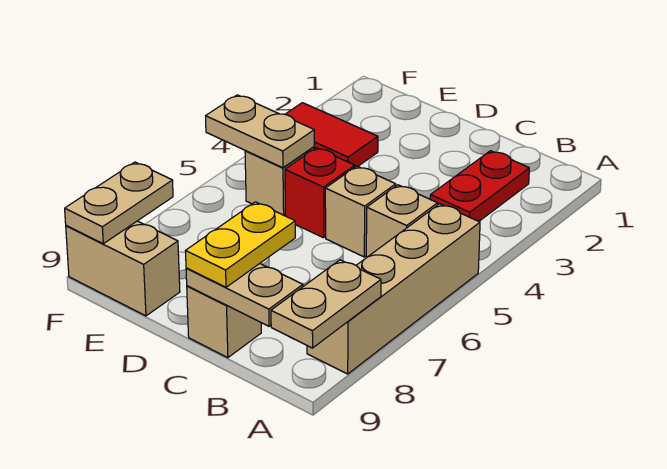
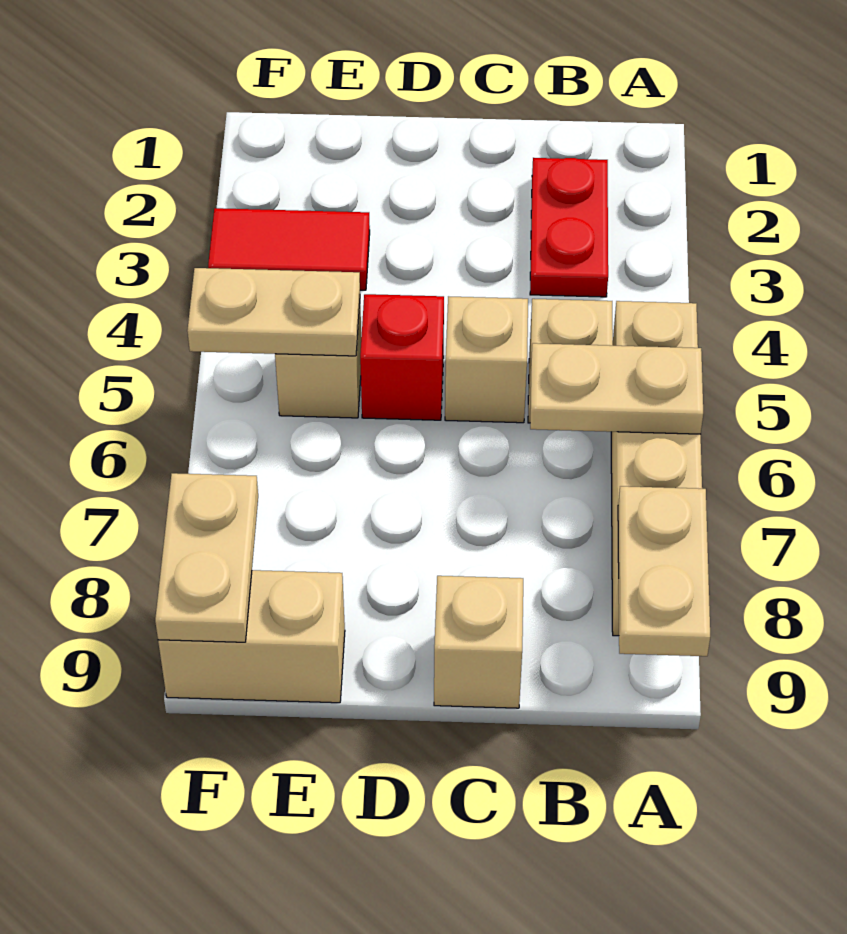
tan 1x2 plate [186,264,303,326] -> tan 1x2 plate moved to [530,343,703,434]
yellow 1x2 plate [186,202,295,287] -> none

